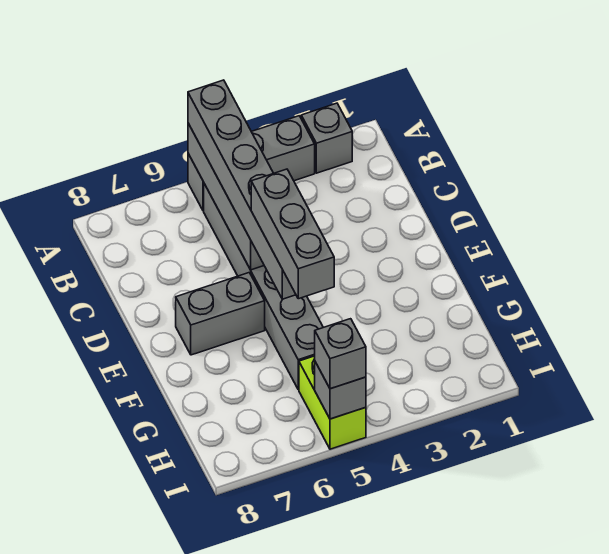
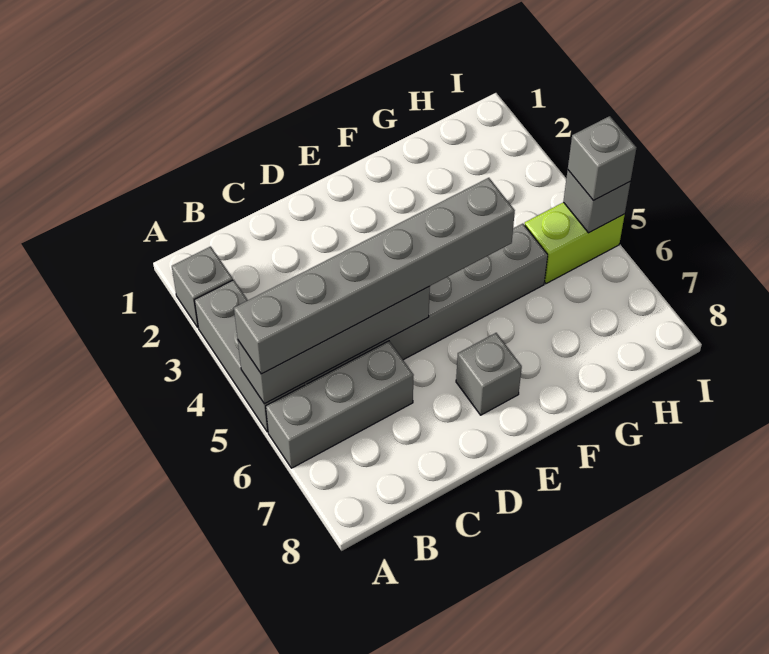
grey 1x3 brick [251,169,334,299] -> grey 1x3 brick moved to [266,341,414,468]
grey 1x2 brick [176,273,265,355] -> grey 1x1 brick [456,333,522,415]

